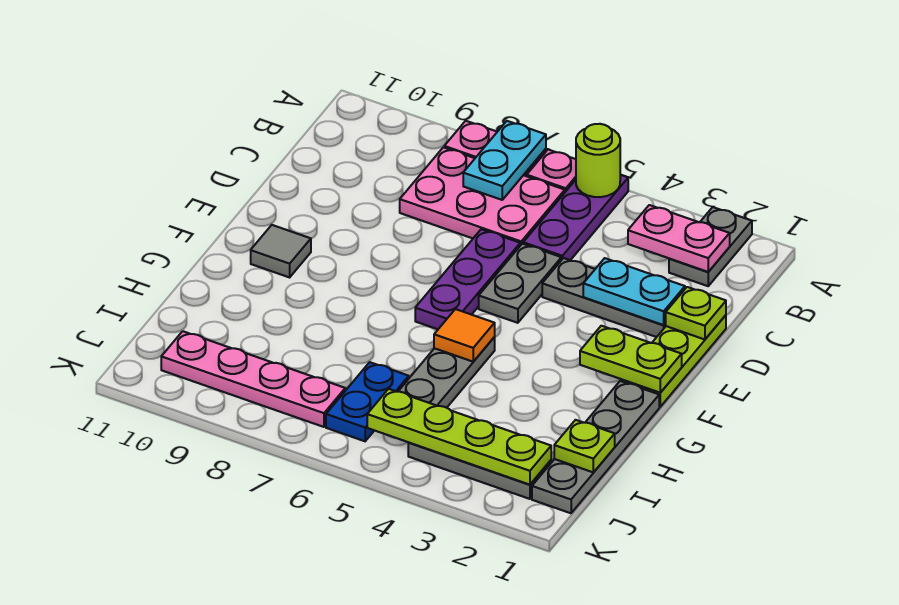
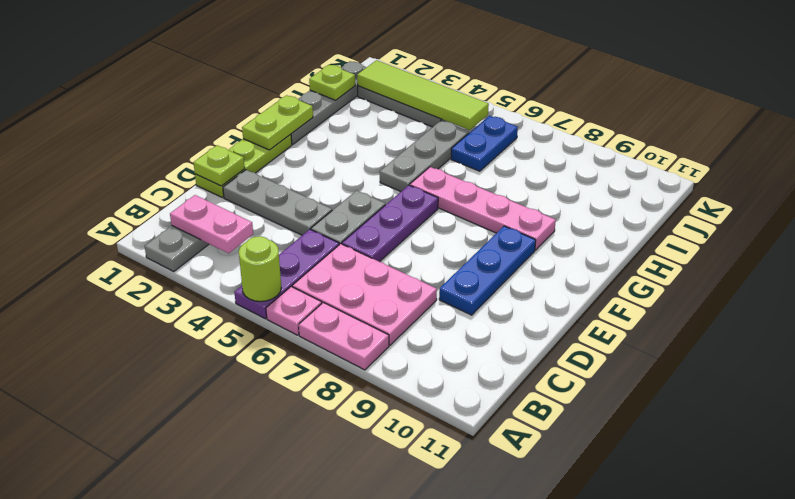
cyan 1x2 plate [463,121,546,200] -> none
cyan 1x2 plate [583,258,685,325] -> none
none -> blue 1x3 plate [439,226,536,315]
lime 1x2 plate [580,326,682,393] -> lime 1x2 plate turned to [242,95,313,150]
grey 1x1 tile [251,225,311,277] -> none
orange 1x1 tile [434,309,495,362] -> none
lime 1x4 plate [367,389,551,485] -> lime 1x4 tile [357,60,489,130]
pink 1x4 plate [161,331,345,427] -> pink 1x4 plate moved to [410,167,556,250]

